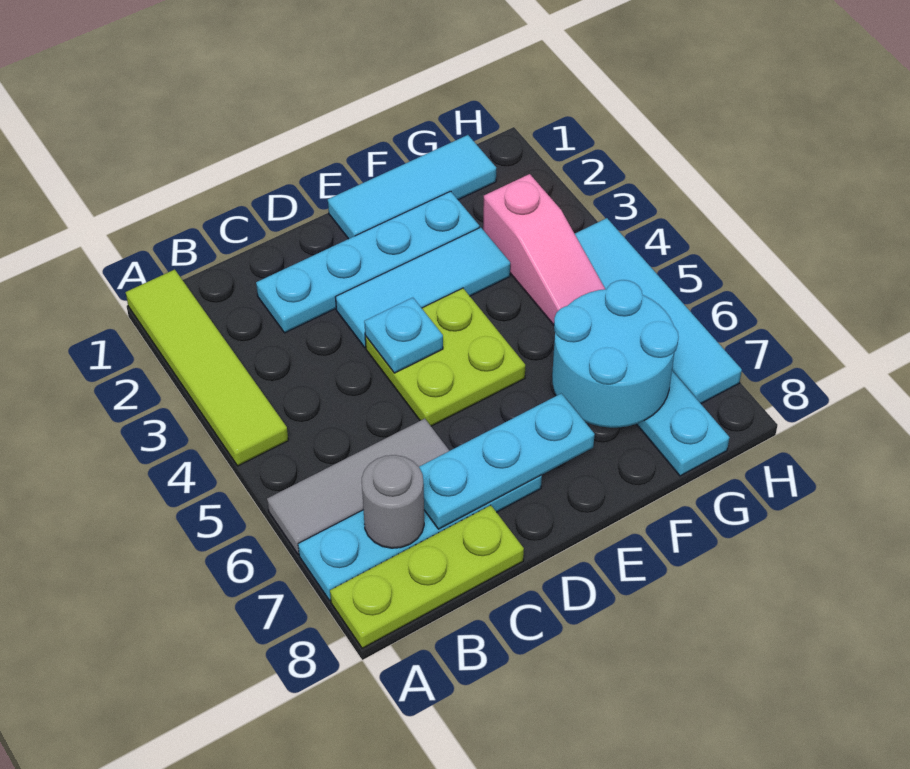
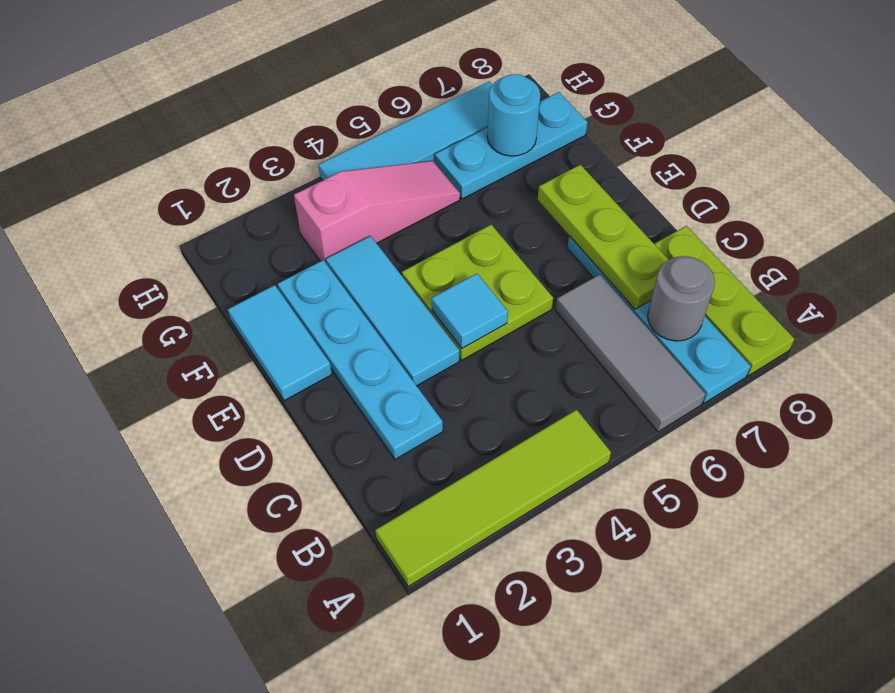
cyan 1x3 plate [419,393,595,529] -> lime 1x3 plate [538,165,668,309]
cyan 1x1 plate [364,298,443,373] -> cyan 1x1 tile [432,274,508,348]
cyan 1x3 tile [328,135,496,239] -> cyan 1x2 tile [228,285,332,401]
cyan 2x2 round brick [552,280,679,428] -> cyan 1x1 round brick [487,74,540,156]

